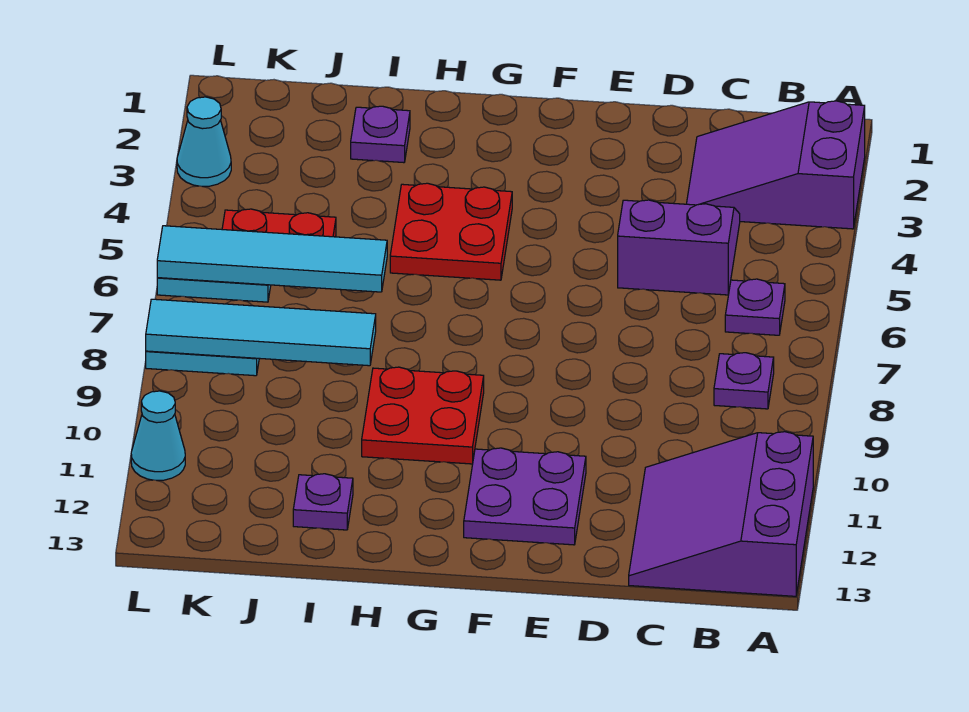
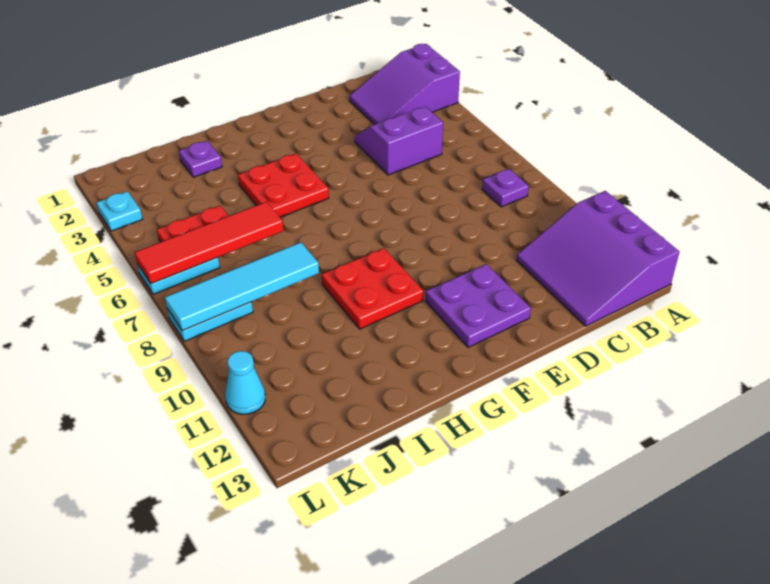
purple 1x1 plate [725,279,785,335] -> none
cyan 1x4 tile [157,226,387,292] -> red 1x4 tile [135,202,284,284]
purple 1x1 plate [293,474,353,530] -> none
cyan 1x1 cone [177,97,231,186] -> cyan 1x1 plate [97,191,142,231]

